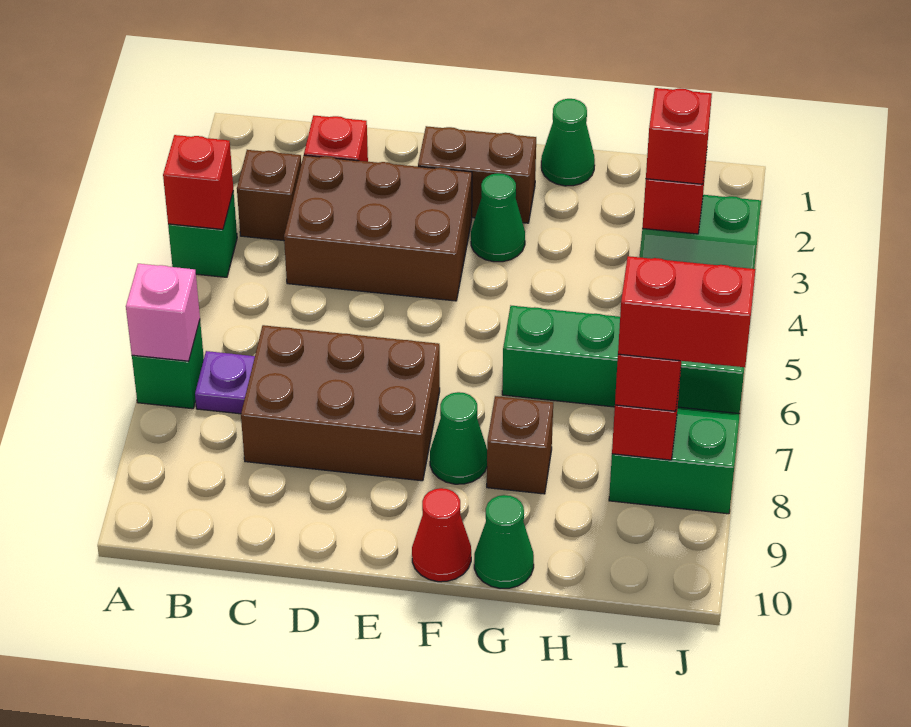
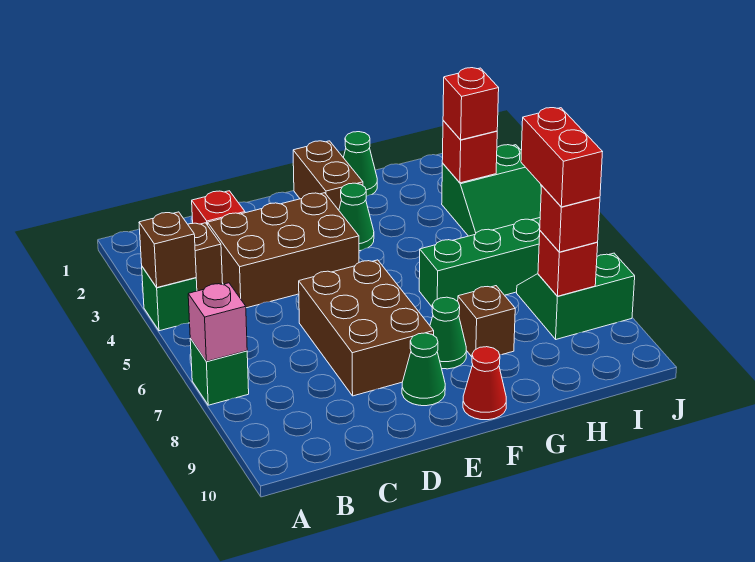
red 1x1 brick [163,135,233,229] -> brown 1x1 brick [139,212,196,288]
purple 1x1 plate [195,351,255,414] -> none
brown 2x3 brick [241,325,440,481] -> brown 2x3 brick turned to [299,260,434,396]
brown 1x2 brick [418,126,536,223] -> brown 1x2 brick turned to [293,141,363,210]
green 1x1 cone [474,495,534,588] -> green 1x1 cone moved to [402,333,445,406]
red 1x2 brick [618,256,756,367] -> red 1x2 brick turned to [521,108,602,207]

